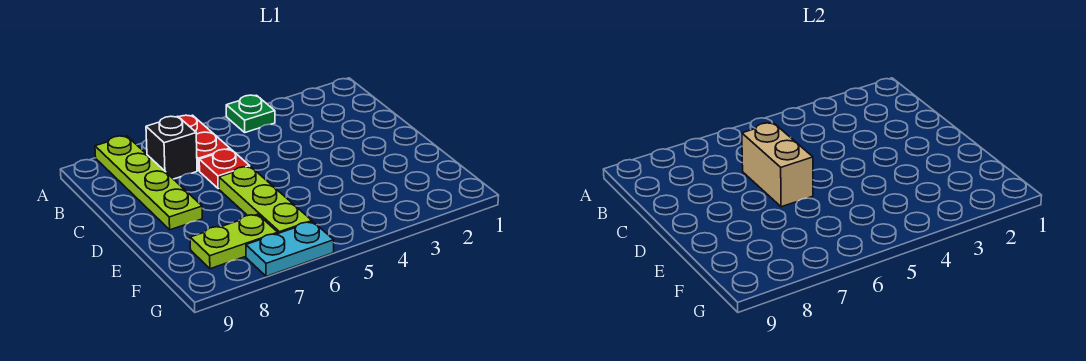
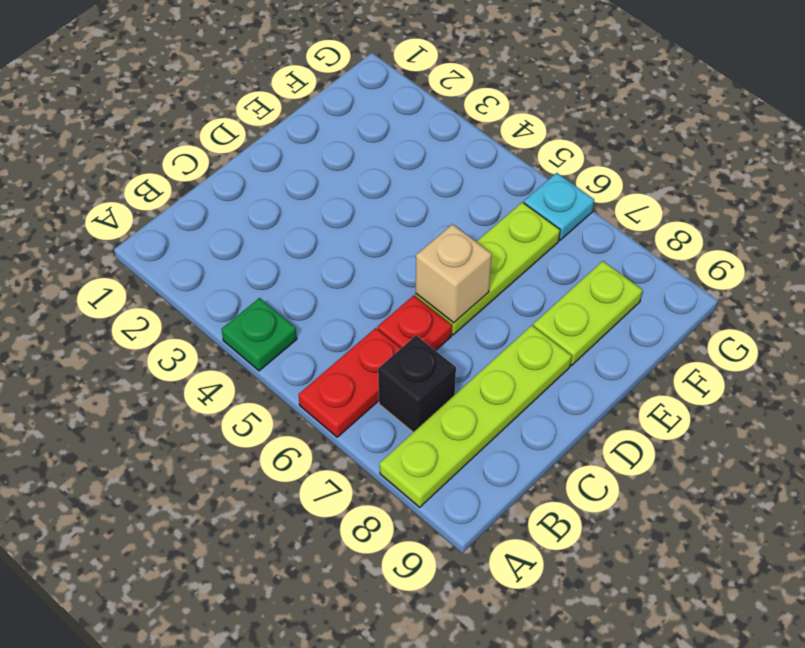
tan 1x2 brick [742,123,813,207] -> tan 1x1 brick [416,224,492,323]
lime 1x2 plate [190,214,278,269] -> lime 1x2 plate turned to [533,261,642,365]
cyan 1x2 plate [246,222,334,276] -> cyan 1x1 plate [524,173,594,240]

